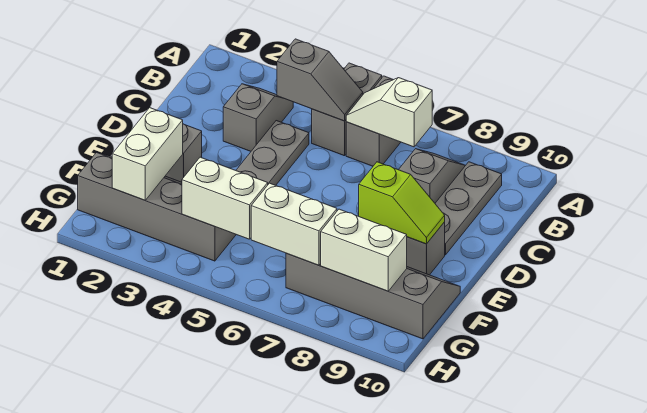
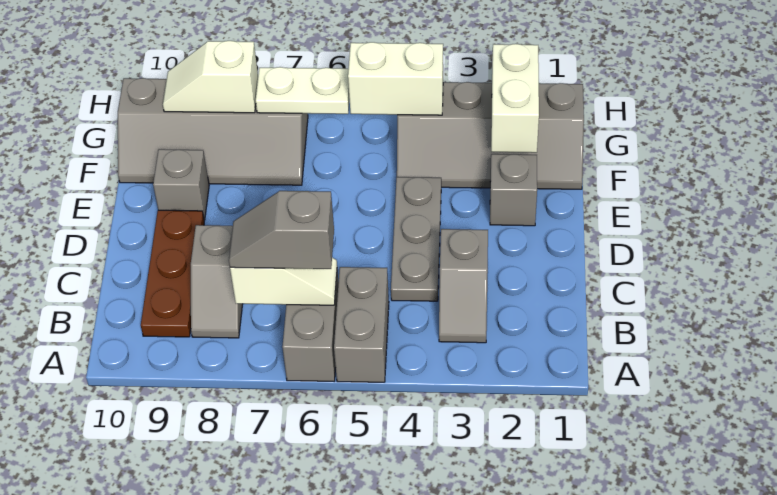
grey 1x2 slope [277,39,363,121] -> grey 1x2 slope moved to [229,191,334,269]
grey 1x3 plate [435,162,502,255] -> brown 1x3 plate [141,210,204,337]
lime 1x2 slope [359,162,445,244] -> none
white 1x2 brick [251,183,337,265] -> white 1x2 plate [256,67,349,114]
white 1x2 brick [321,209,407,291] -> white 1x2 slope [163,41,258,113]

